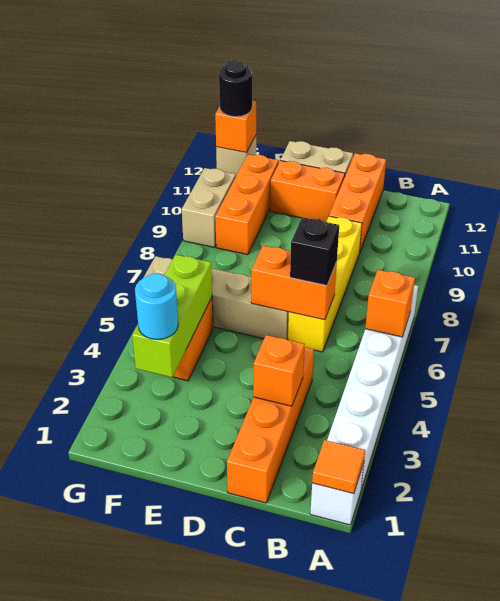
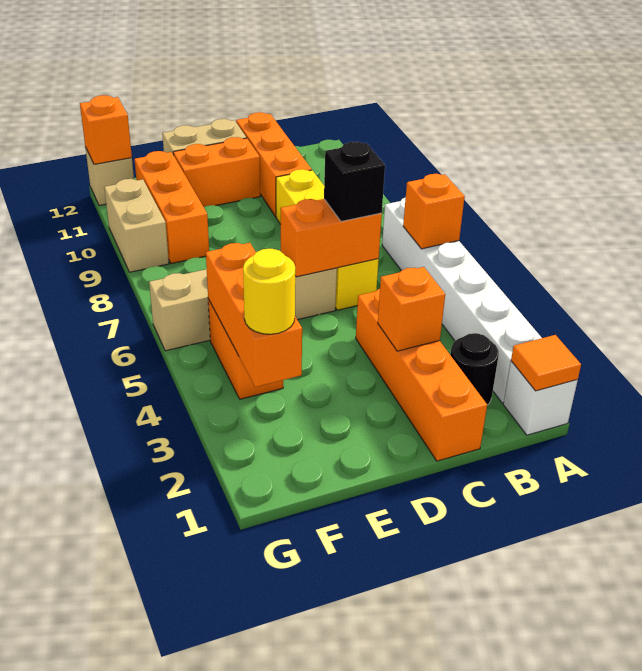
lime 1x3 brick [132,255,212,377] -> orange 1x3 brick [206,243,302,387]
cyan 1x1 round brick [135,274,178,340] -> yellow 1x1 round brick [243,249,295,334]
black 1x1 round brick [219,60,252,117] -> black 1x1 round brick moved to [450,333,499,405]

